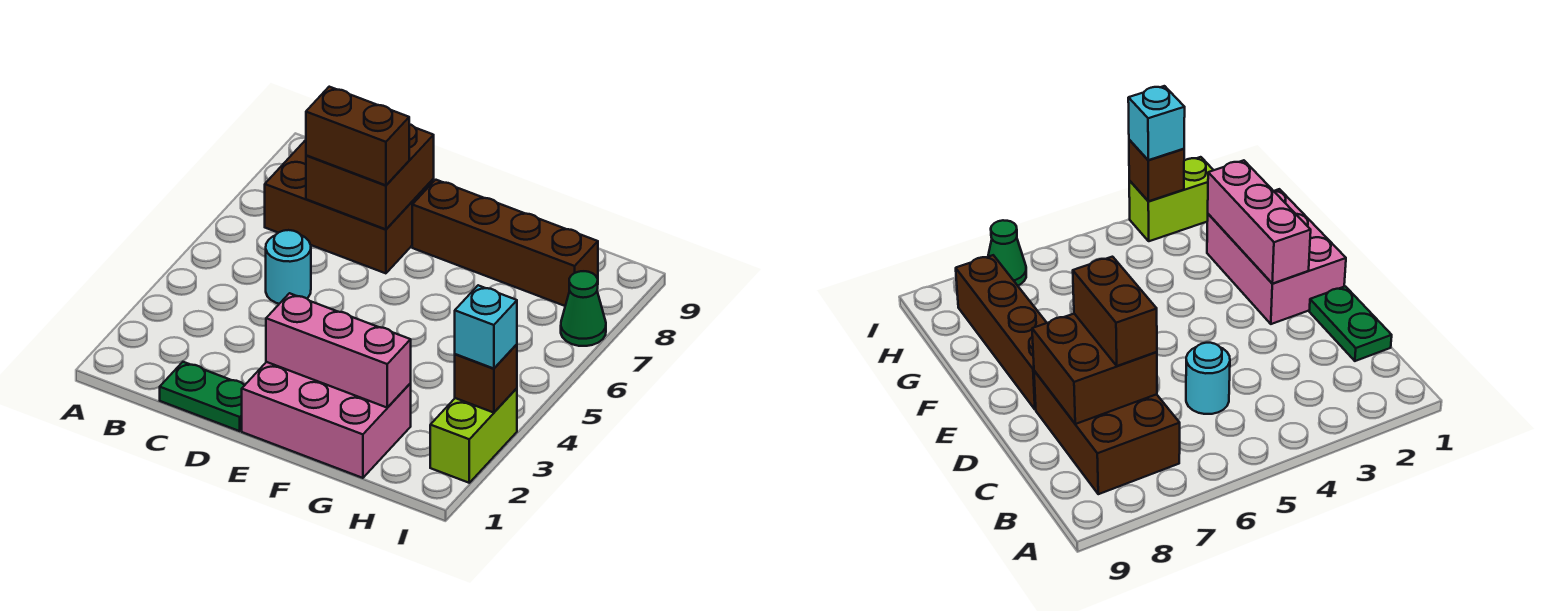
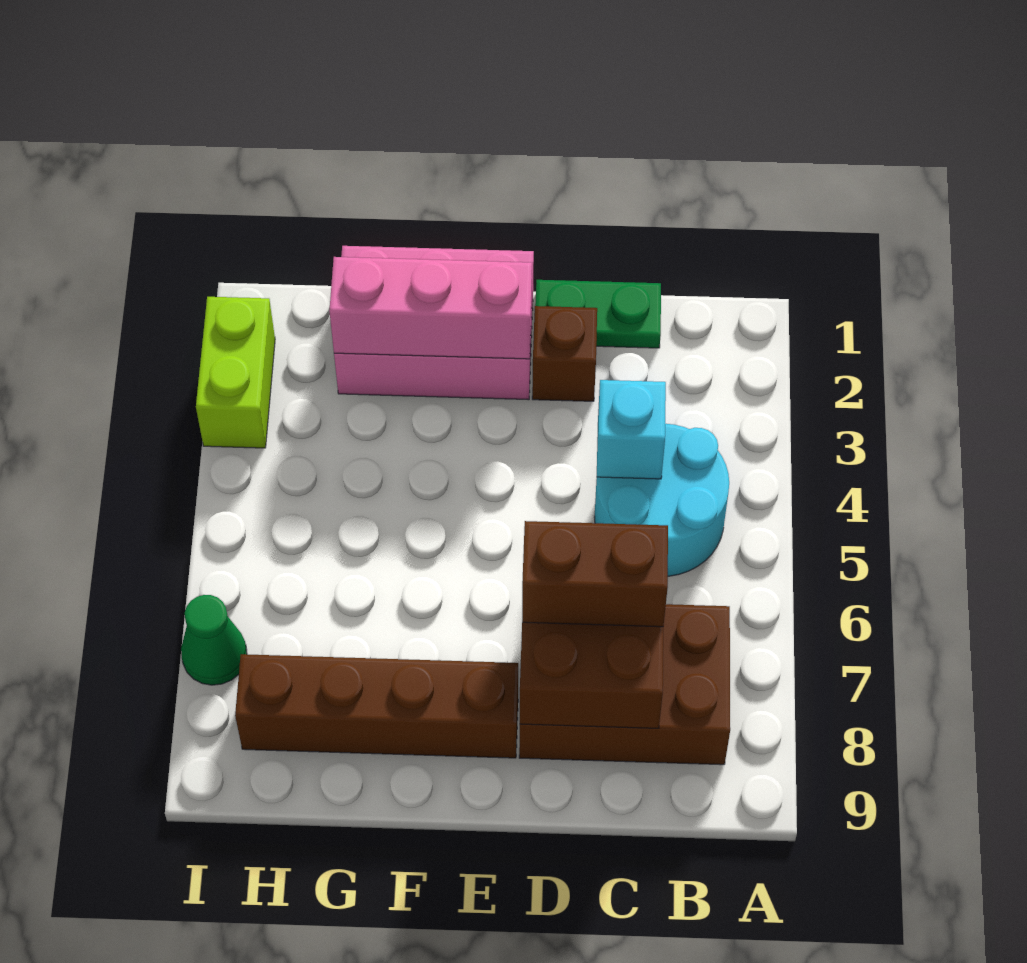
cyan 1x1 round brick [266,230,311,304] -> cyan 2x2 round brick [595,424,729,576]
brown 1x1 brick [455,344,517,413] -> brown 1x1 brick moved to [532,306,597,401]
cyan 1x1 brick [455,285,517,369] -> cyan 1x1 brick moved to [597,380,666,479]

